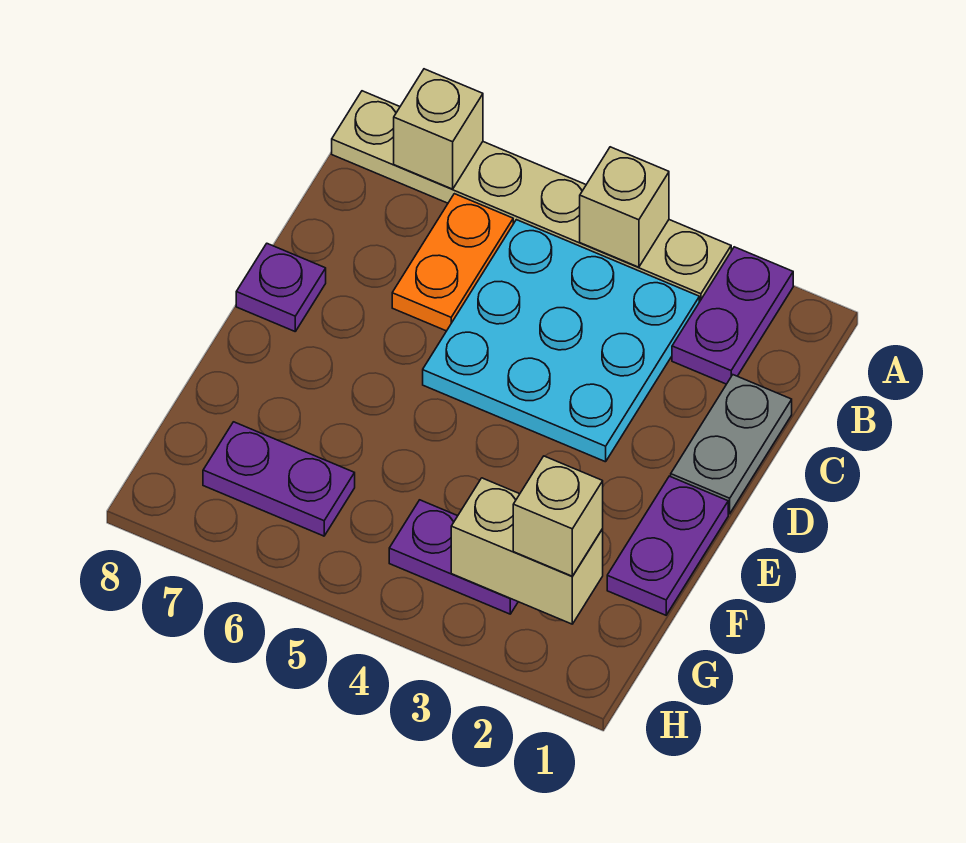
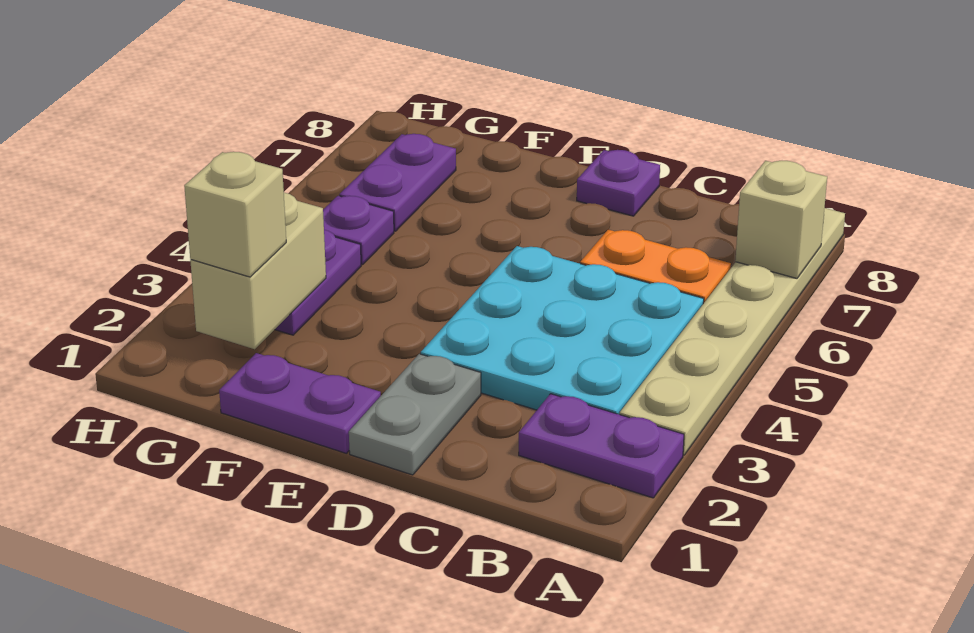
tan 1x1 brick [580,147,669,267] -> none
grey 1x2 plate [671,375,792,514] -> grey 1x2 plate turned to [349,354,481,475]
none -> purple 1x1 plate [323,196,394,265]

